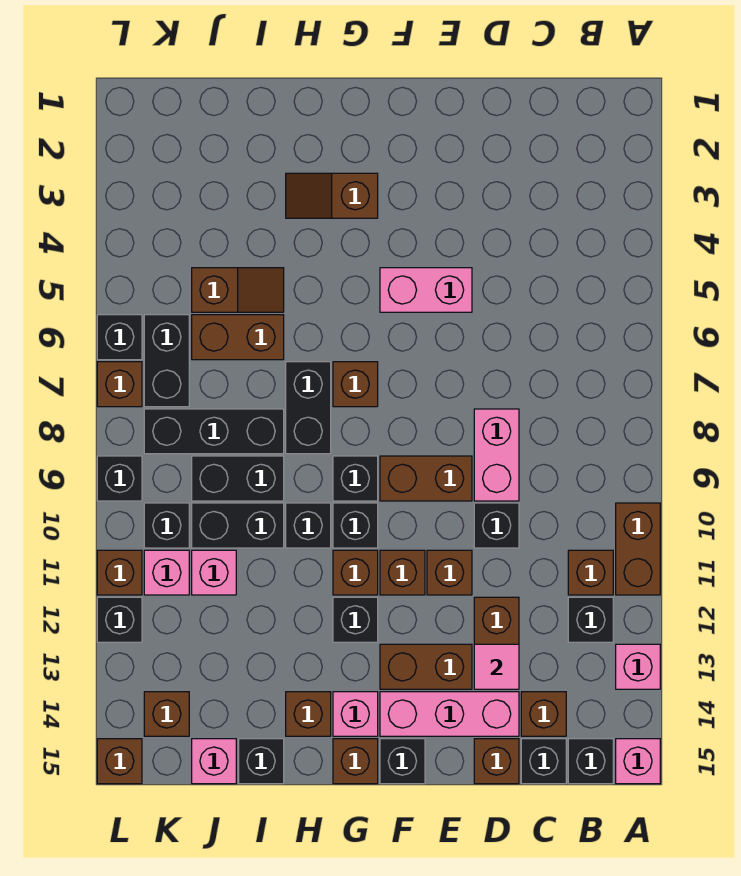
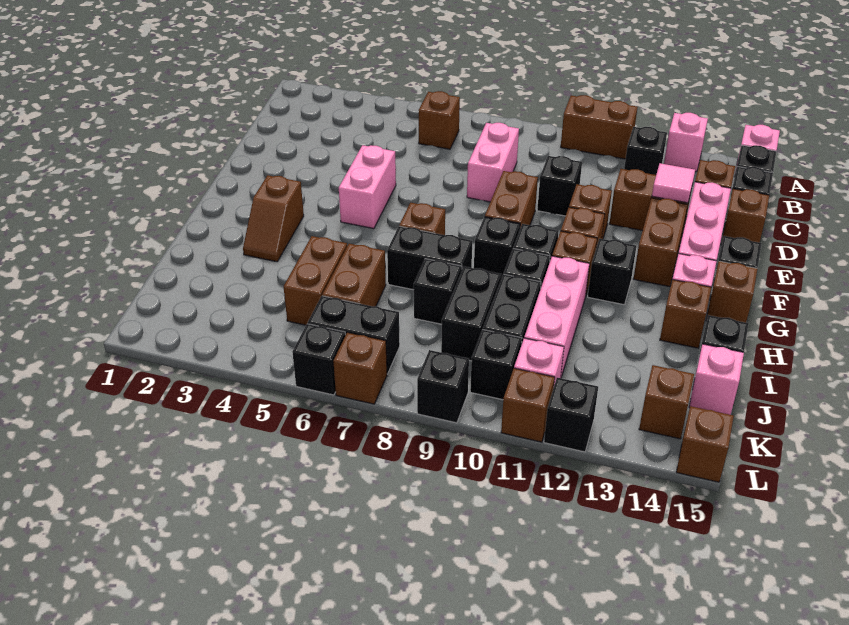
brown 1x1 brick [568,550,613,595] -> brown 1x1 brick moved to [419,91,460,149]
pink 1x2 brick [474,409,519,501] -> pink 1x2 brick turned to [467,123,519,202]
brown 1x2 slope [192,268,284,312] -> brown 1x2 brick [284,236,347,325]
black 1x3 brick [144,409,284,454] -> black 1x1 brick [414,259,462,324]
pink 1x1 brick [192,550,236,595] -> pink 1x3 brick [524,256,590,377]

